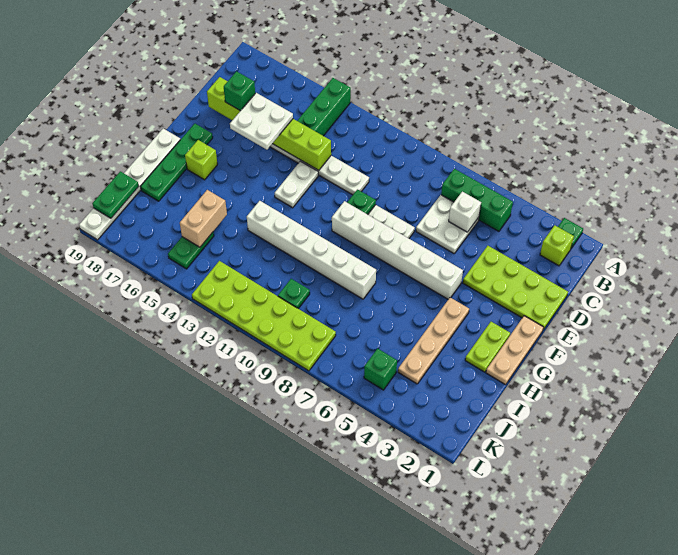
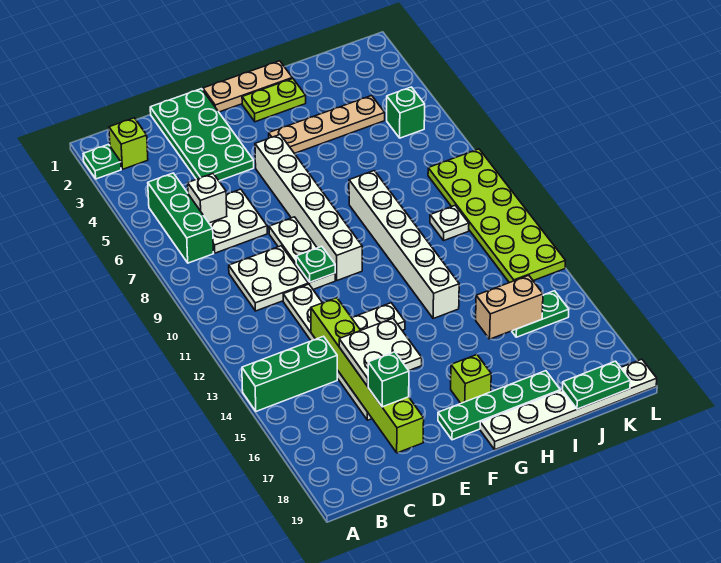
none -> white 2x2 plate [229,246,308,311]
lime 2x4 plate [463,246,568,330] -> green 2x4 plate [150,89,254,181]
green 1x1 plate [278,279,310,309] -> white 1x1 plate [430,206,469,240]

